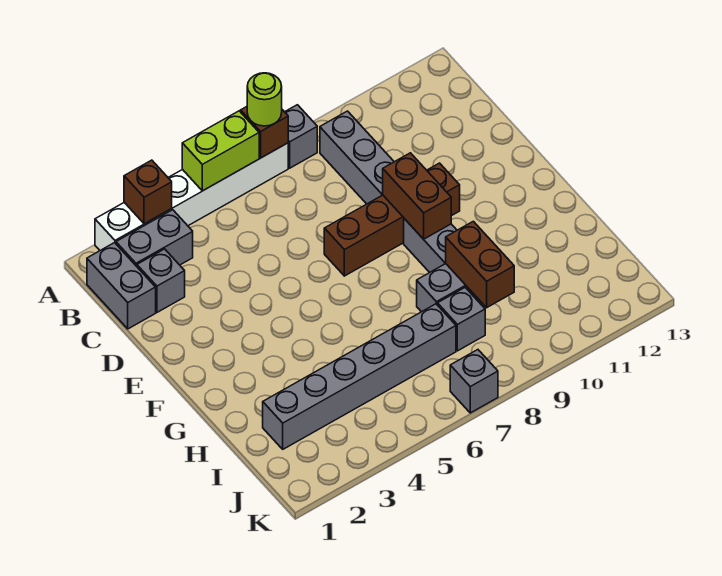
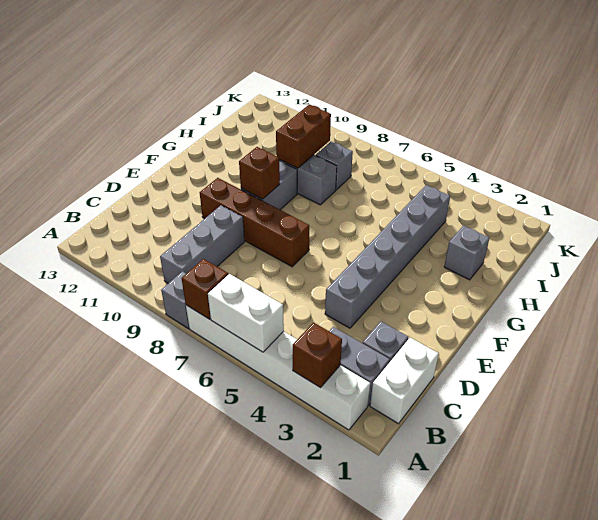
lime 1x2 brick [182,111,259,191] -> white 1x2 brick [208,274,284,352]
lime 1x1 round brick [247,73,282,126] -> none
grey 1x2 brick [87,243,156,329] -> white 1x2 brick [370,338,439,424]
brown 1x2 brick [383,153,451,239] -> brown 1x1 brick [239,147,280,199]
grey 1x6 brick [263,304,456,449] -> grey 1x6 brick turned to [325,185,450,328]
grey 1x1 brick [450,350,498,413] -> grey 1x1 brick moved to [444,226,489,280]

